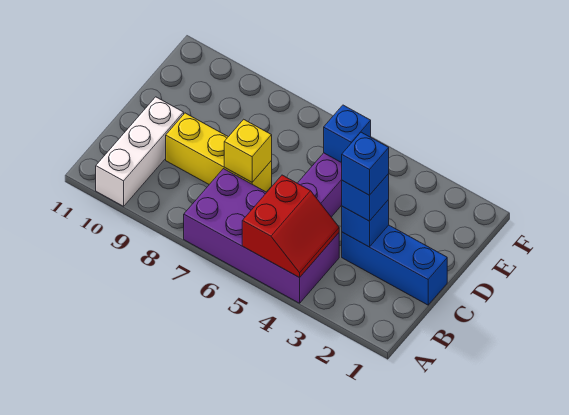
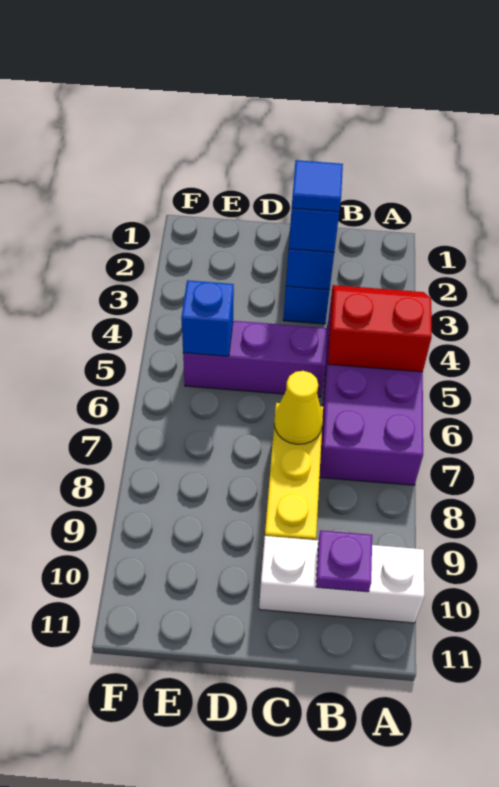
none -> purple 1x1 plate [316,530,372,592]
blue 1x1 brick [342,132,389,195] -> blue 1x1 tile [292,160,343,212]
yellow 1x1 brick [224,119,272,182] -> yellow 1x1 cone [274,371,323,444]

